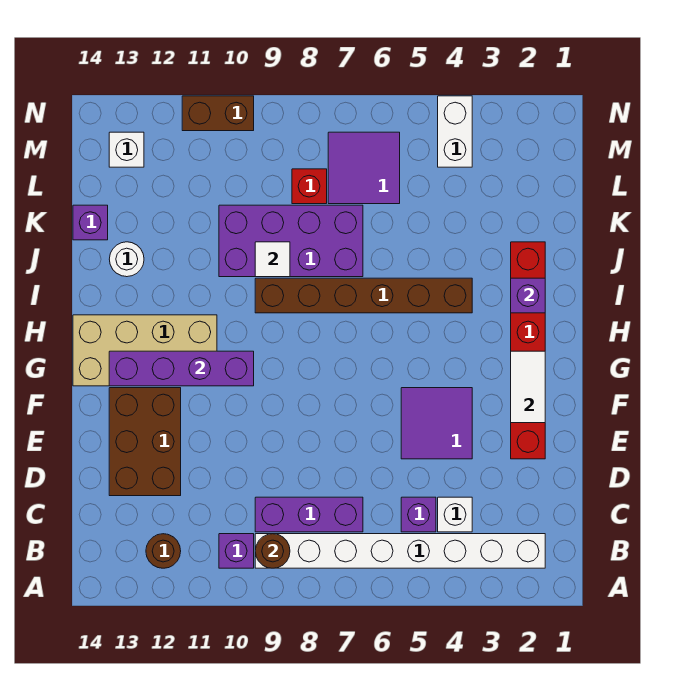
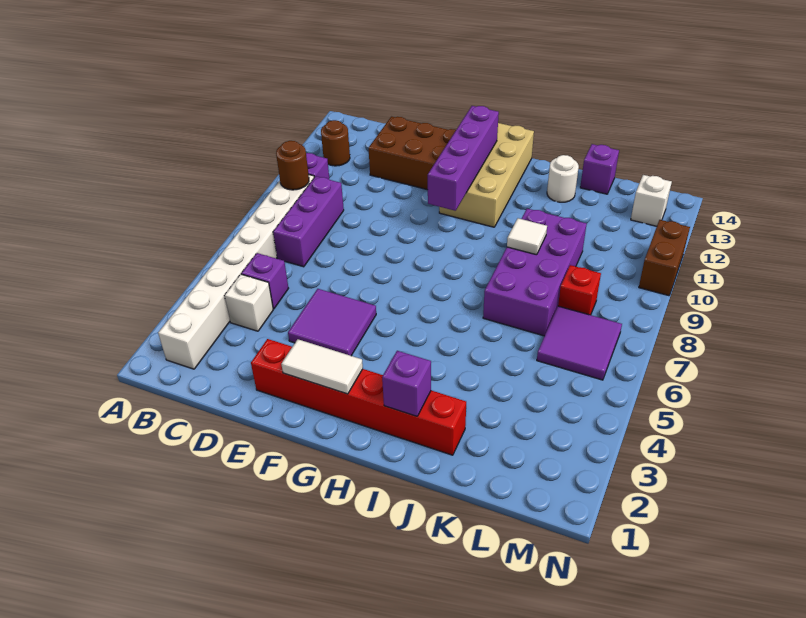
brown 1x6 brick [255,278,472,313] -> none
white 1x2 brick [438,96,472,167] -> none

